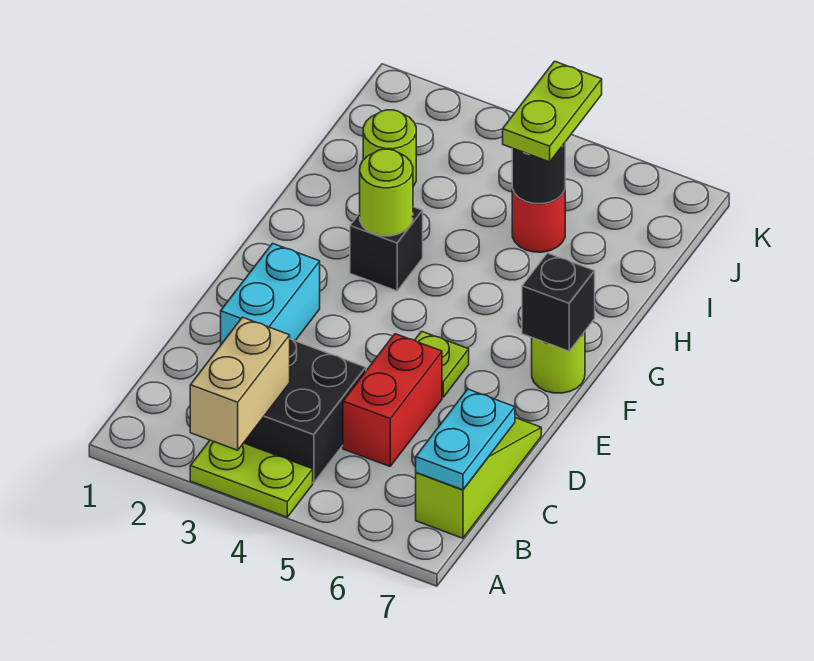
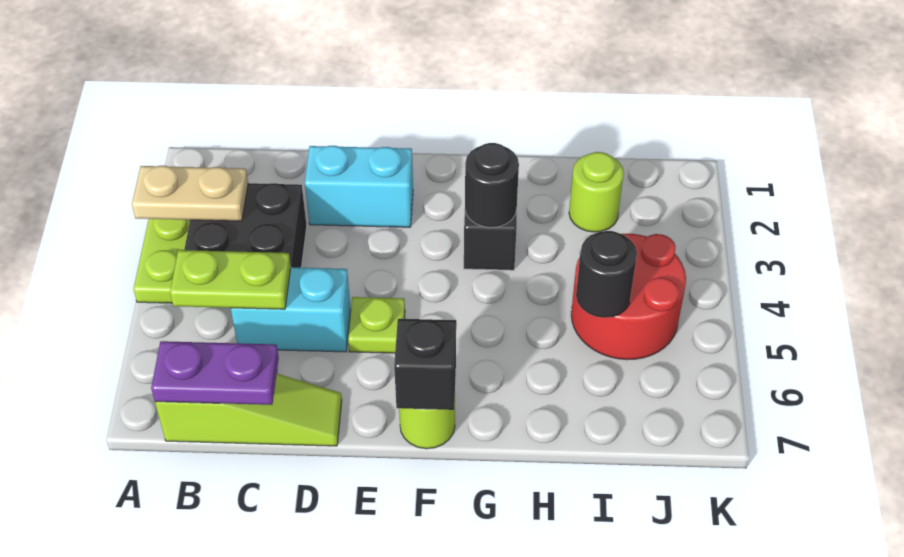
tan 1x2 brick [190,317,290,450] -> tan 1x2 plate [132,166,248,221]
cyan 1x2 plate [416,389,515,490] -> purple 1x2 plate [151,341,279,405]
red 1x2 brick [343,334,442,466] -> cyan 1x2 brick [231,267,351,352]
lime 1x1 round brick [360,149,413,236] -> black 1x1 round brick [465,143,519,228]
red 1x1 round brick [512,189,565,252] -> red 2x2 round brick [571,234,686,360]
lime 1x2 plate [503,61,602,162] -> lime 1x2 plate moved to [170,250,291,309]

